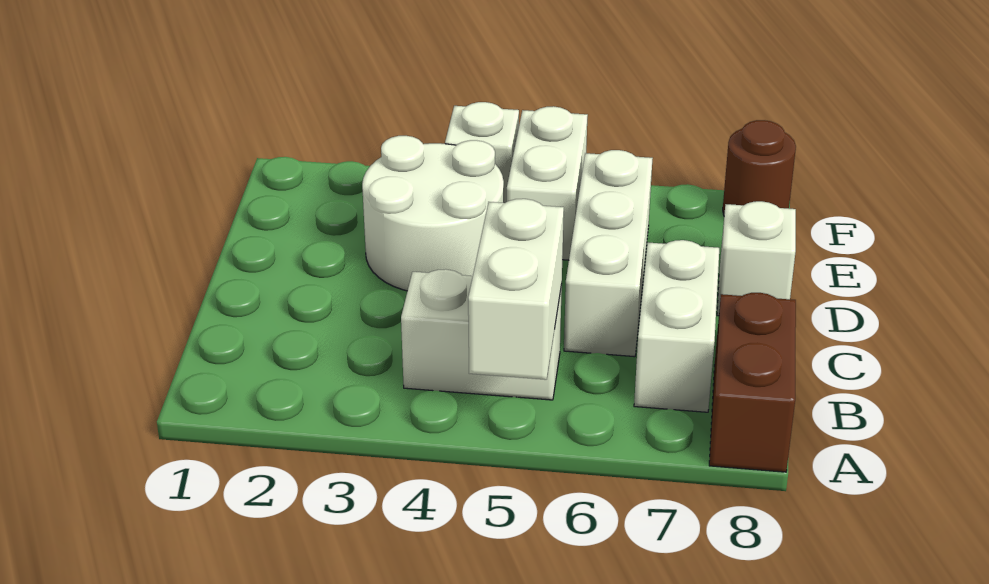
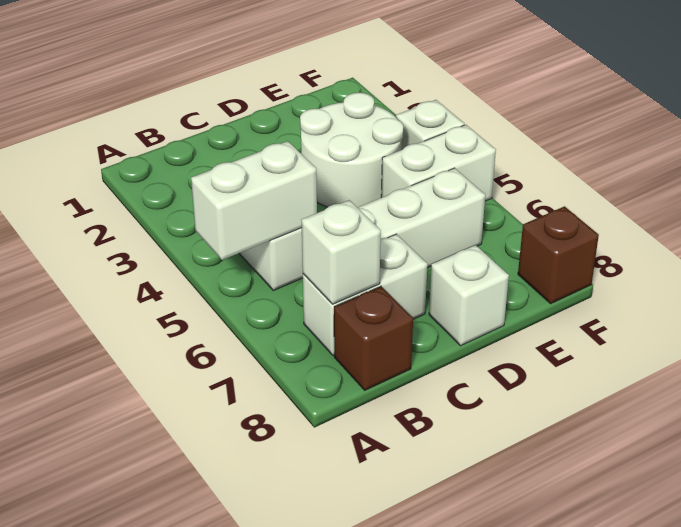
brown 1x2 brick [709,293,796,472] -> brown 1x1 brick [334,286,413,390]
none -> white 1x1 brick [301,200,381,304]
brown 1x1 round brick [723,120,796,214] -> brown 1x1 brick [518,206,599,304]

